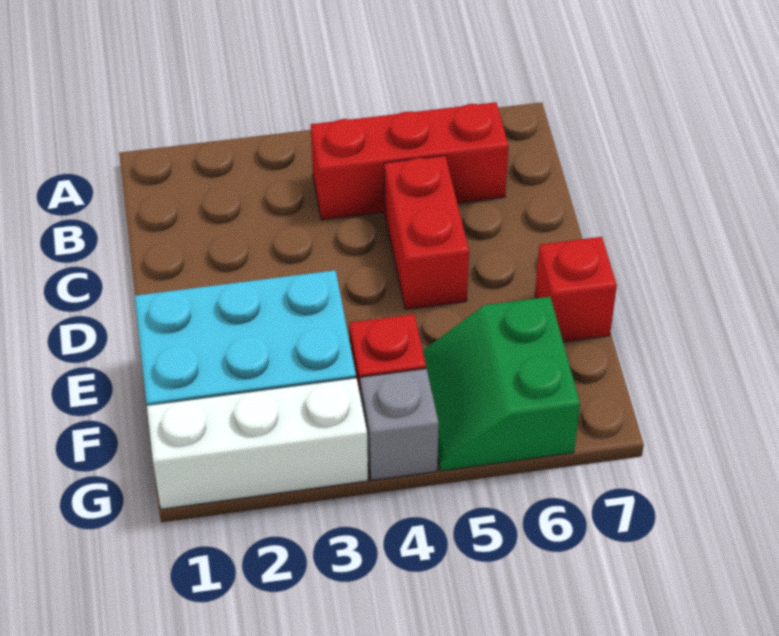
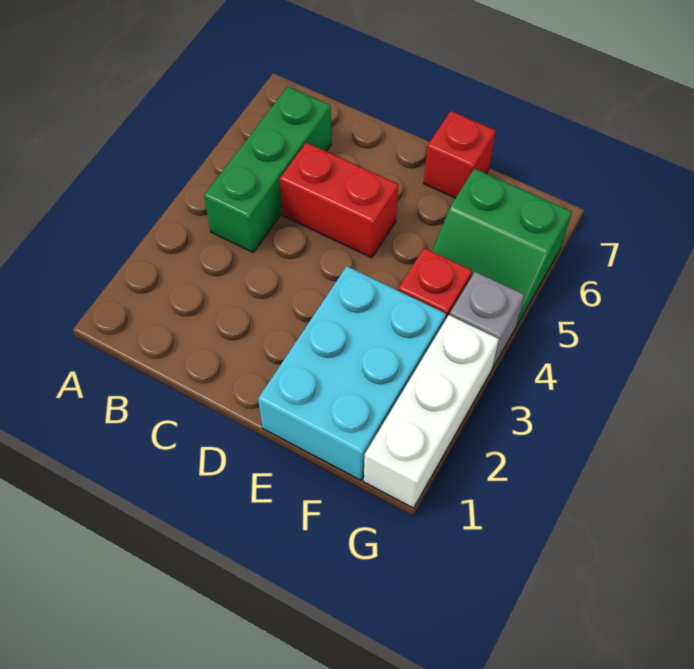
red 1x3 brick [311,102,509,220] -> green 1x3 brick [204,87,331,252]

